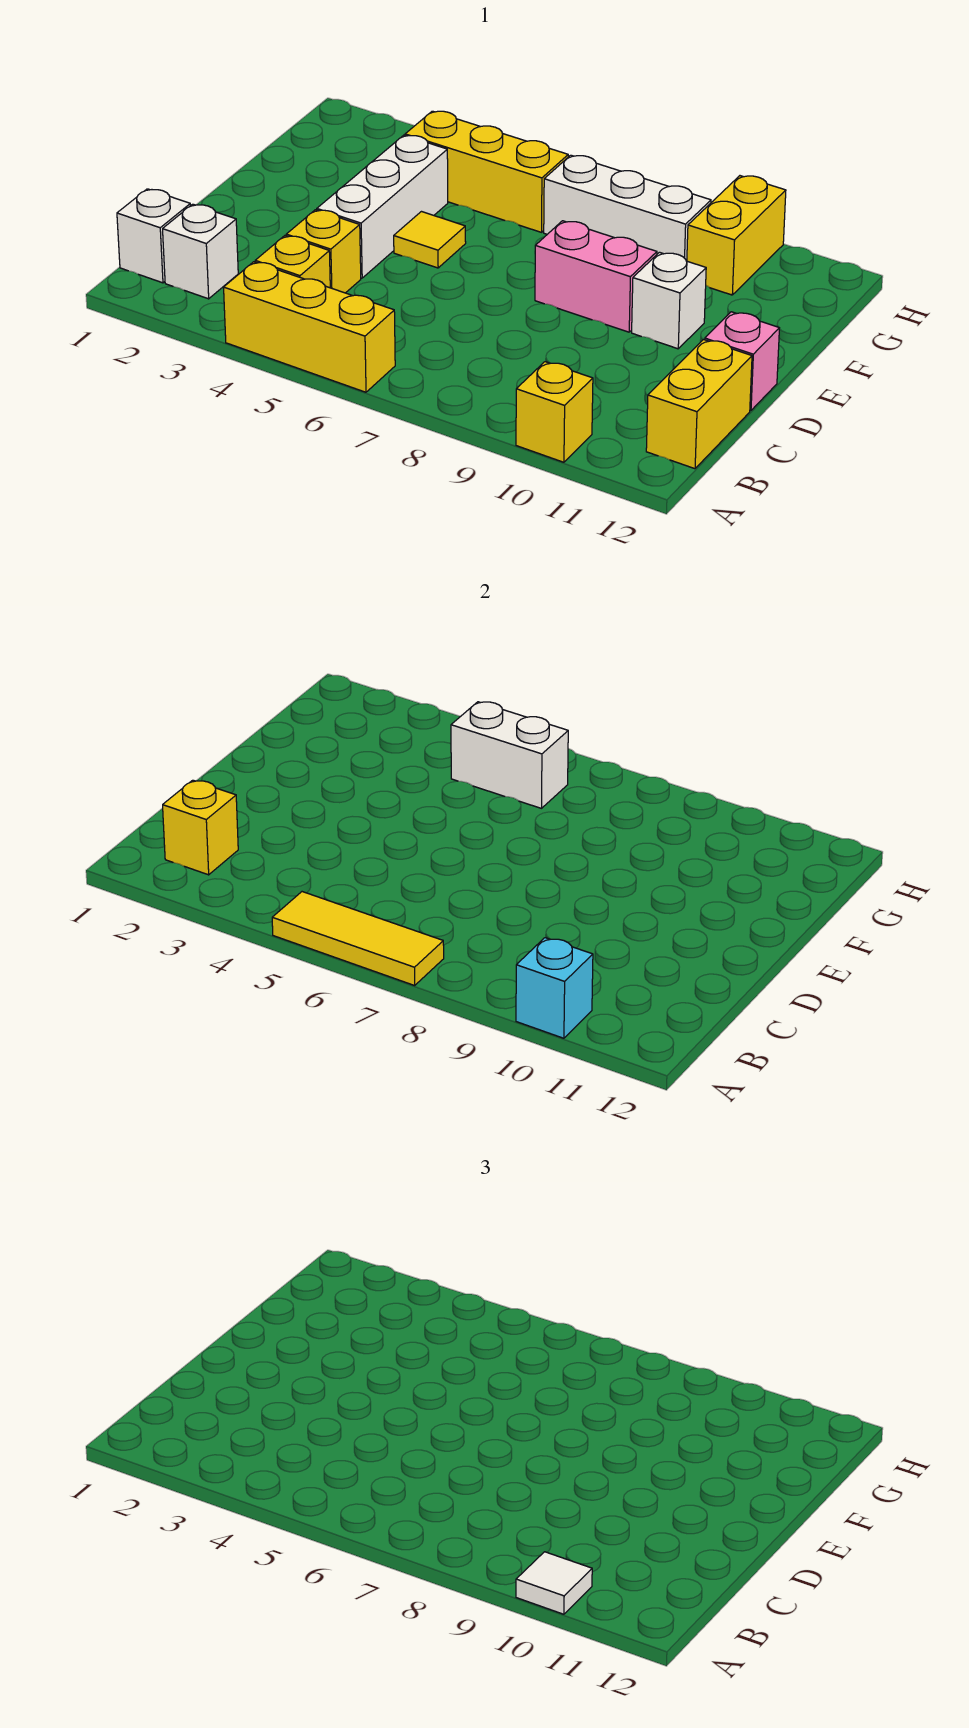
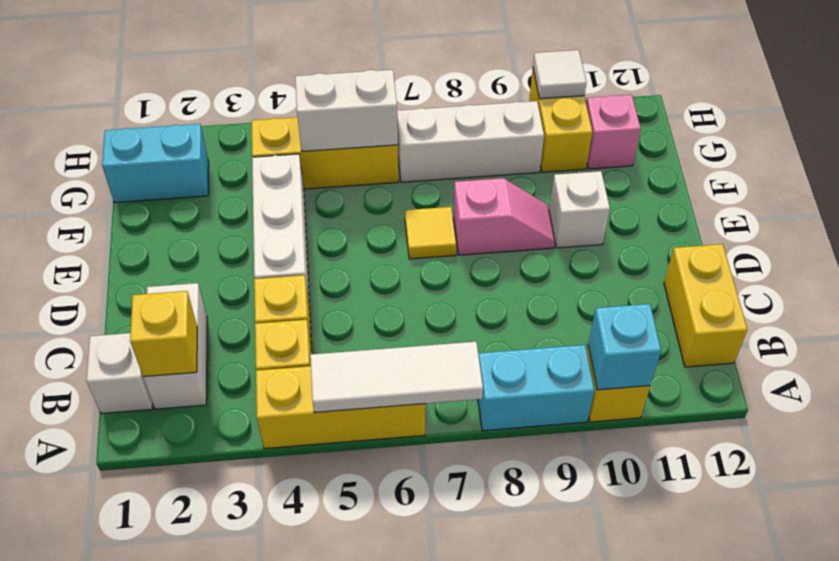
yellow 1x3 tile [272,892,444,985] -> white 1x3 tile [310,342,483,413]
none -> cyan 1x2 brick [478,345,594,431]
white 1x1 tile [516,1552,592,1614] -> white 1x1 tile moved to [533,50,586,99]
white 1x1 brick [163,204,238,299] -> white 1x2 brick [143,283,207,409]
pink 1x1 brick [705,312,779,411] -> pink 1x1 brick moved to [586,95,641,169]
yellow 1x1 tile [394,212,466,268] -> yellow 1x1 tile moved to [405,207,456,259]
pink 1x2 brick [535,221,657,332] -> pink 1x2 slope [453,178,555,255]
none -> cyan 1x2 brick [102,124,209,203]

